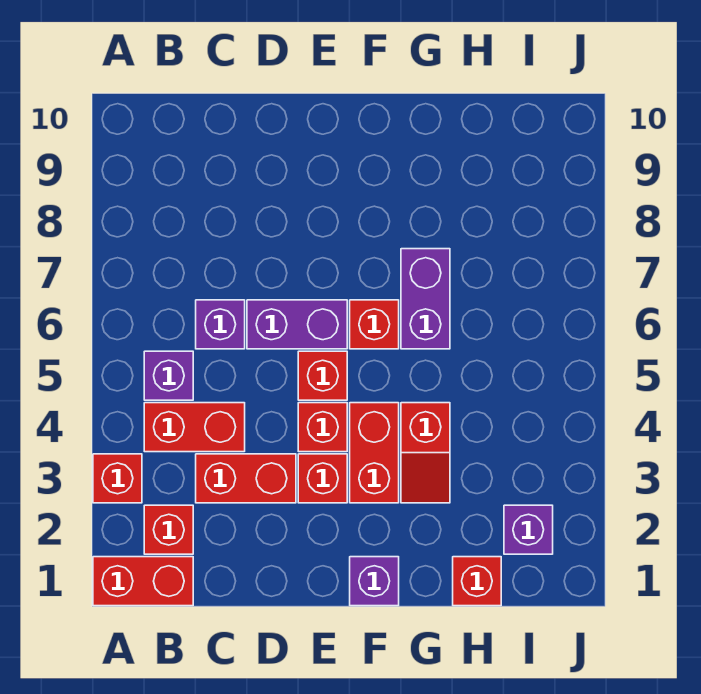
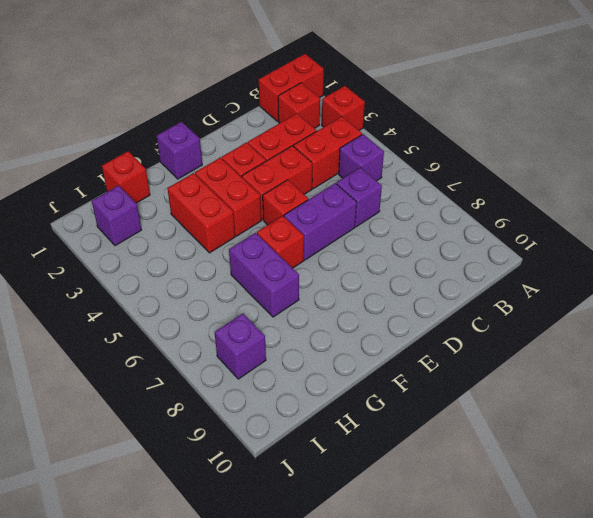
red 1x1 brick [298,403,347,452] -> red 1x2 brick [242,146,312,220]
red 1x2 slope [401,403,450,503] -> red 1x2 brick [167,173,235,253]
none -> purple 1x1 brick [215,314,266,379]

